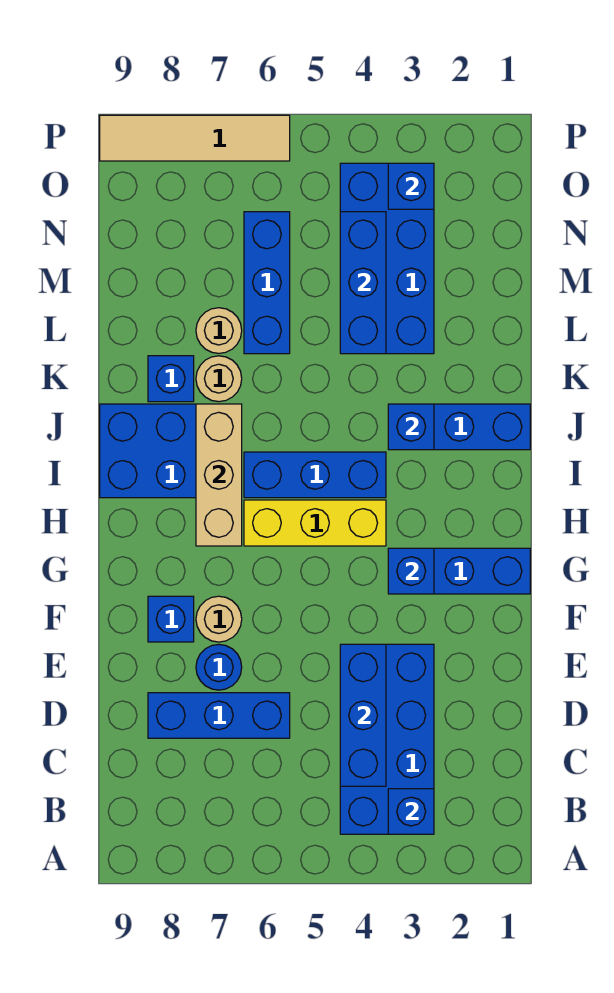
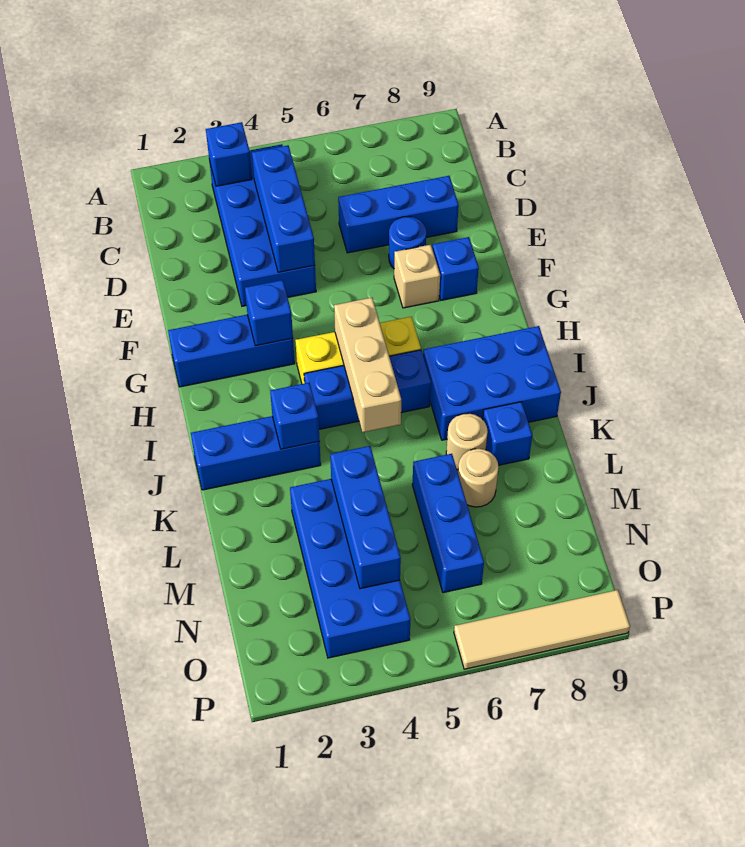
tan 1x1 round brick [196,596,242,642] -> tan 1x1 brick [394,245,440,308]
tan 1x3 brick [196,404,242,546] -> tan 1x3 brick moved to [334,298,401,432]
blue 1x1 brick [388,163,434,209] -> none

